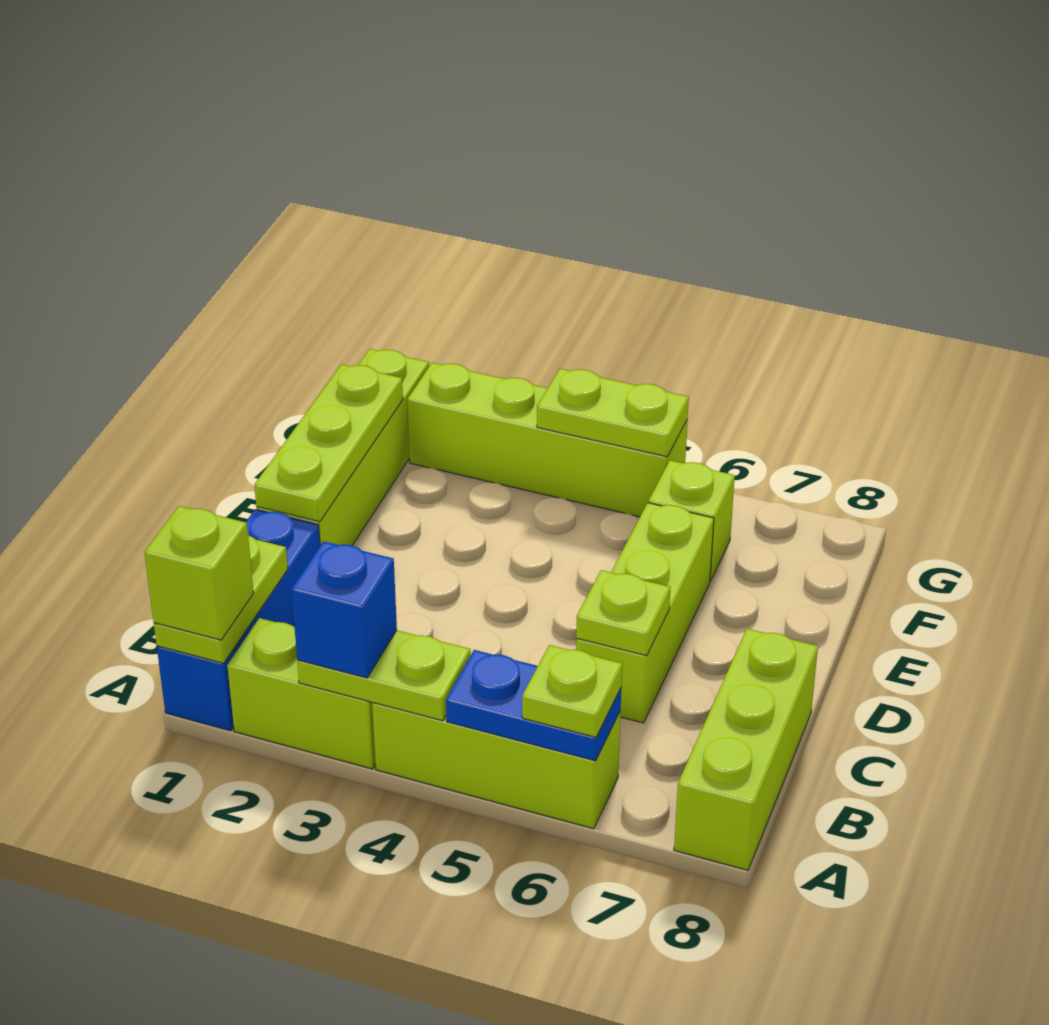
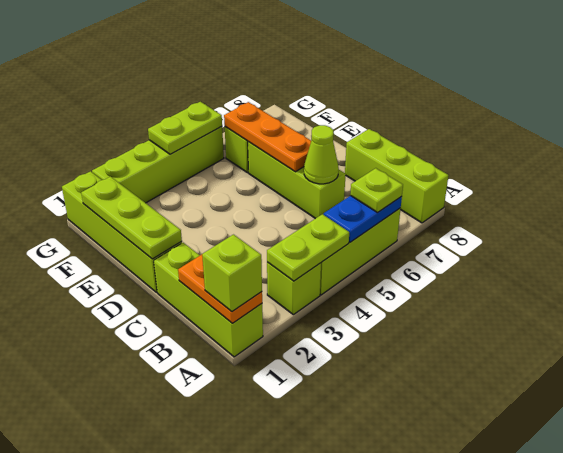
blue 1x3 brick [157,509,320,731] -> lime 1x3 brick [154,243,263,357]
lime 1x2 plate [154,535,288,663] -> orange 1x2 plate [178,255,262,323]
lime 1x2 brick [227,618,376,769] -> lime 1x1 brick [267,262,321,315]
blue 1x1 brick [292,541,397,678] -> none
lime 1x1 plate [576,570,670,656] -> lime 1x1 cone [304,125,339,184]
none -> orange 1x3 plate [224,102,311,172]

